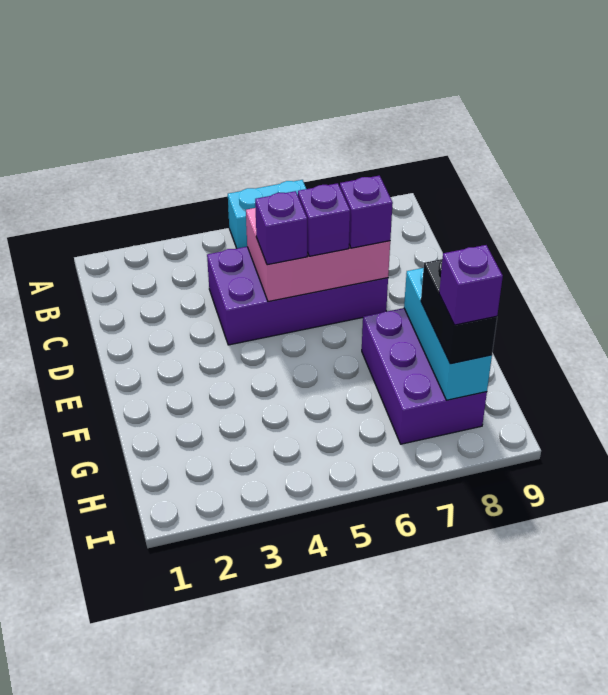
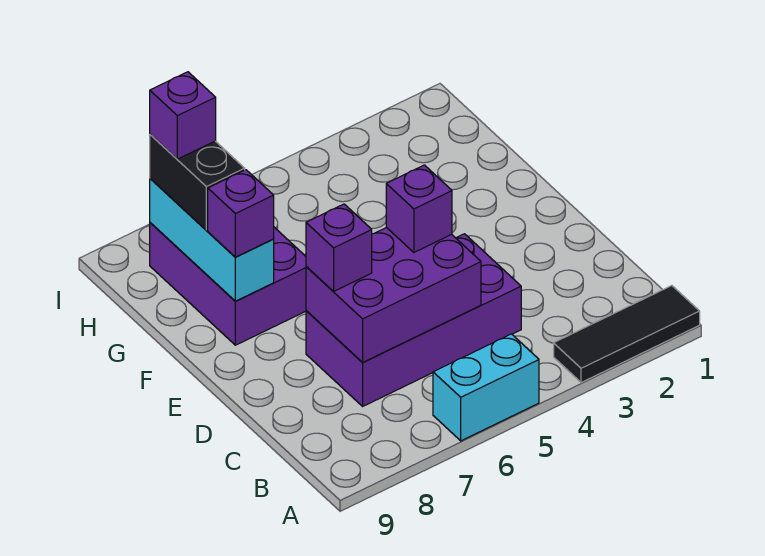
none -> black 1x3 tile [554,286,700,383]
pink 2x3 brick [246,208,390,302] -> purple 2x3 brick [306,227,481,363]
purple 1x1 brick [298,183,350,256] -> purple 1x1 brick moved to [208,170,274,257]

